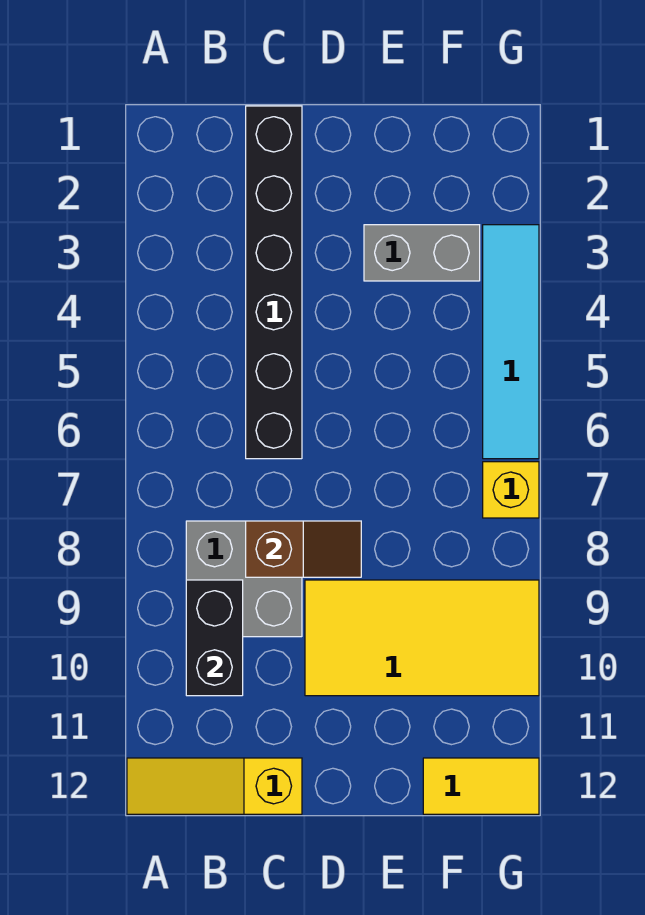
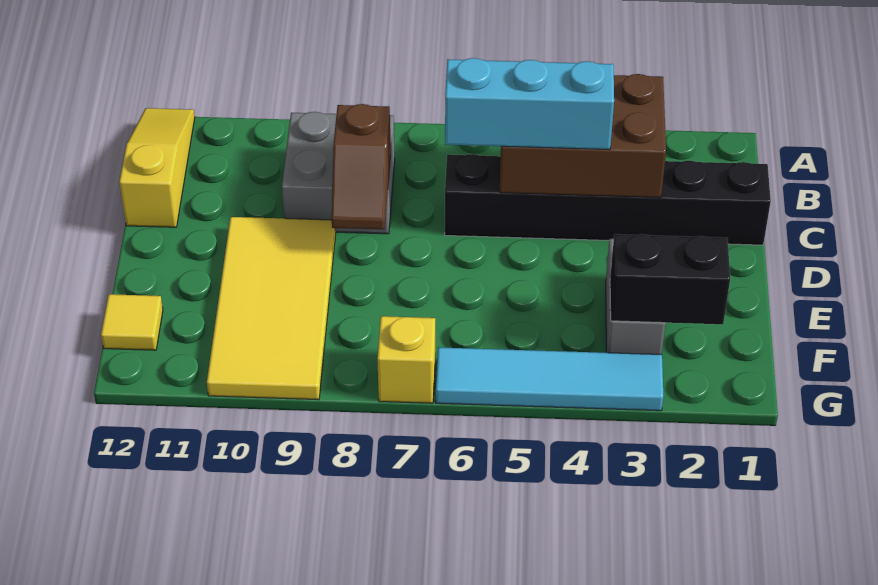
none -> brown 2x3 brick [500,74,666,198]
black 1x2 brick [186,580,243,696] -> black 1x2 brick moved to [610,234,730,324]
none -> cyan 1x3 brick [445,58,614,150]
yellow 1x2 tile [423,758,539,814] -> yellow 1x1 tile [101,294,163,350]

